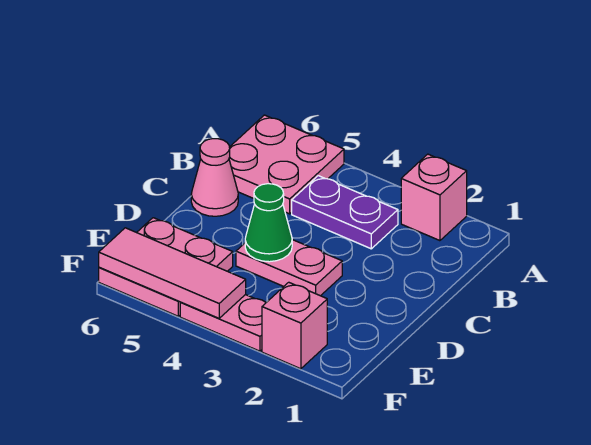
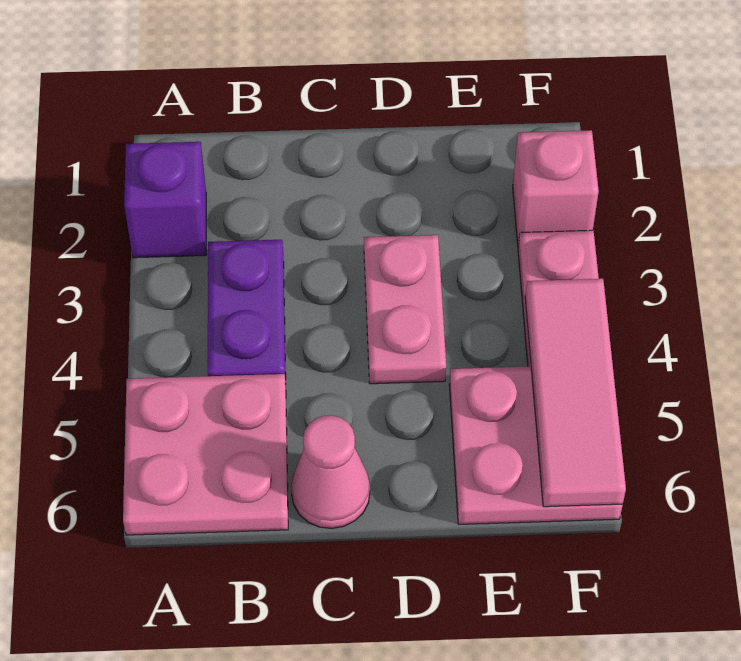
pink 1x1 brick [401,154,467,241] -> purple 1x1 brick [124,142,206,258]
green 1x1 cone [245,184,292,262] -> none

